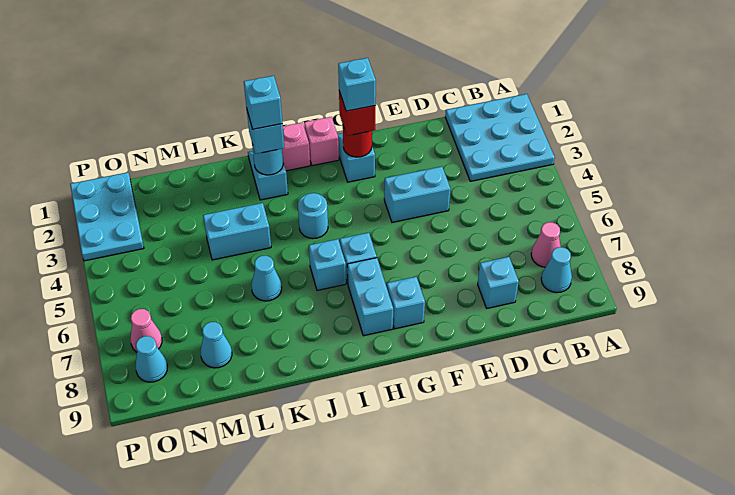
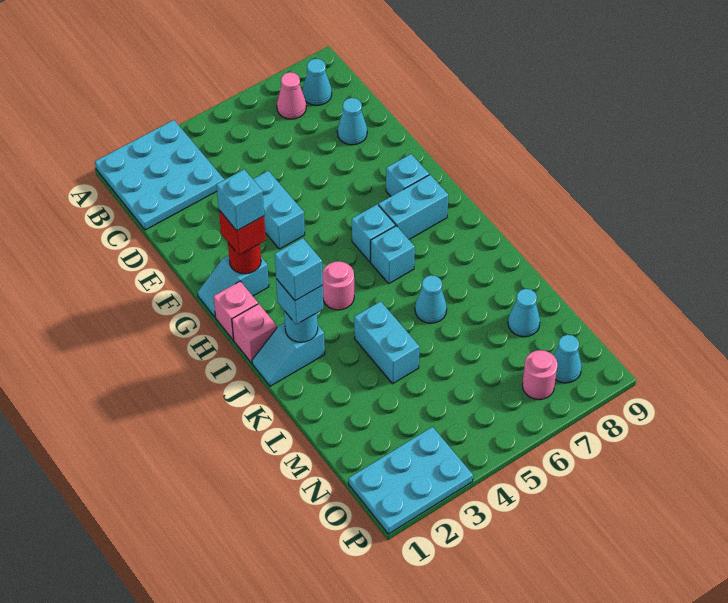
cyan 1x1 brick [478,257,519,308] -> cyan 1x1 cone [337,98,367,145]
cyan 1x1 round brick [298,193,328,239] -> pink 1x1 round brick [322,261,354,310]
pink 1x1 cone [131,309,162,352] -> pink 1x1 round brick [522,350,558,399]

